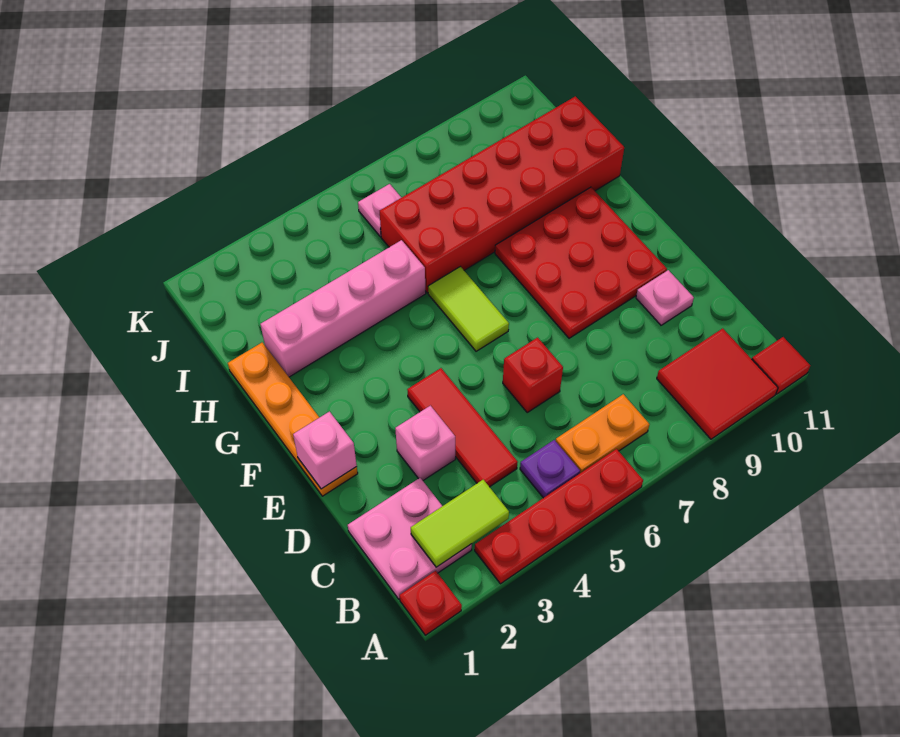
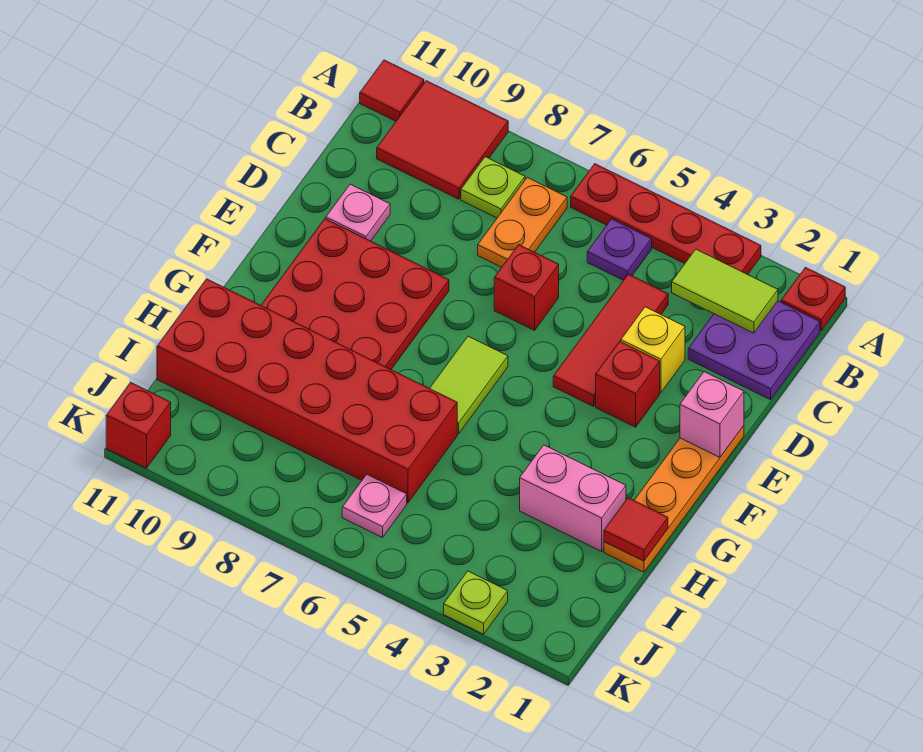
pink 2x2 plate [348,478,472,599] -> purple 2x2 plate [688,301,820,400]
orange 1x2 plate [556,394,649,473] -> orange 1x2 plate turned to [478,177,567,267]
none -> lime 1x1 plate [461,157,525,218]
pink 1x1 brick [395,406,455,480] -> yellow 1x1 brick [621,307,685,393]
none -> red 1x1 brick [596,342,660,427]
none -> red 1x1 tile [604,498,668,561]
pink 1x4 brick [261,240,426,377] -> pink 1x2 brick [520,445,626,551]
none -> lime 1x1 plate [444,571,508,634]
none -> red 1x1 brick [106,383,171,468]

